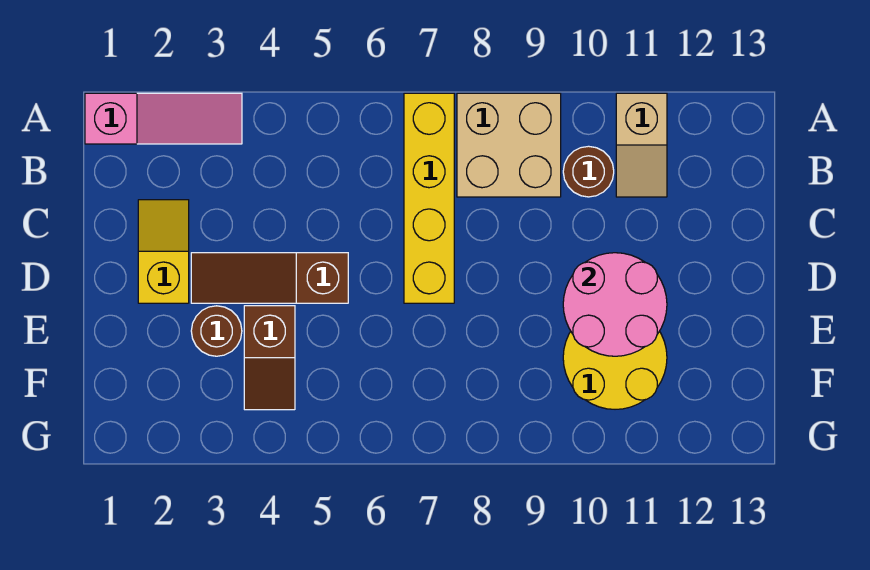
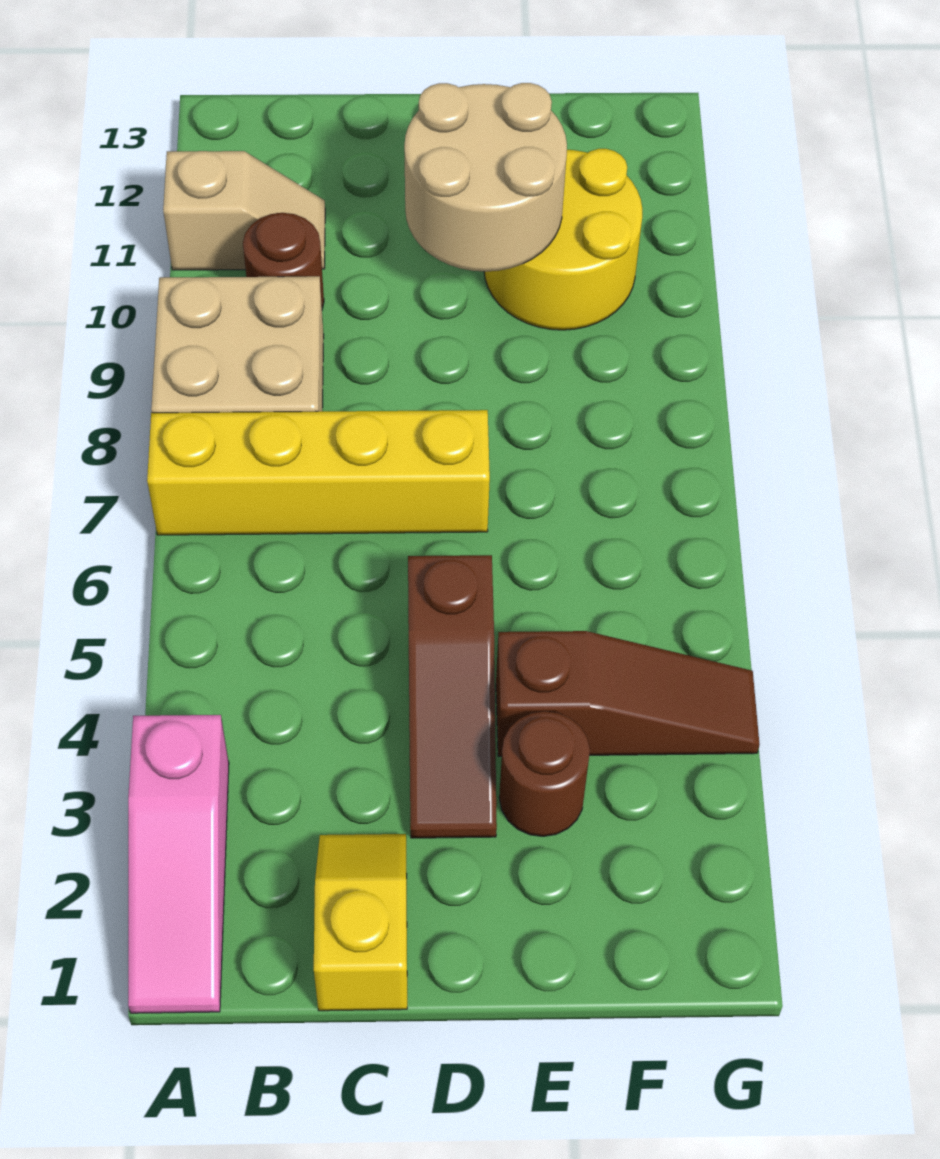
pink 1x3 slope [85,93,242,144] -> pink 1x3 slope turned to [128,715,229,1013]
yellow 1x2 slope [138,200,189,303] -> yellow 1x2 slope turned to [314,834,407,1011]
pink 2x2 round brick [563,253,667,356] -> tan 2x2 round brick [404,83,567,272]
brown 1x2 slope [244,306,295,410] -> brown 1x3 slope [496,631,760,756]

